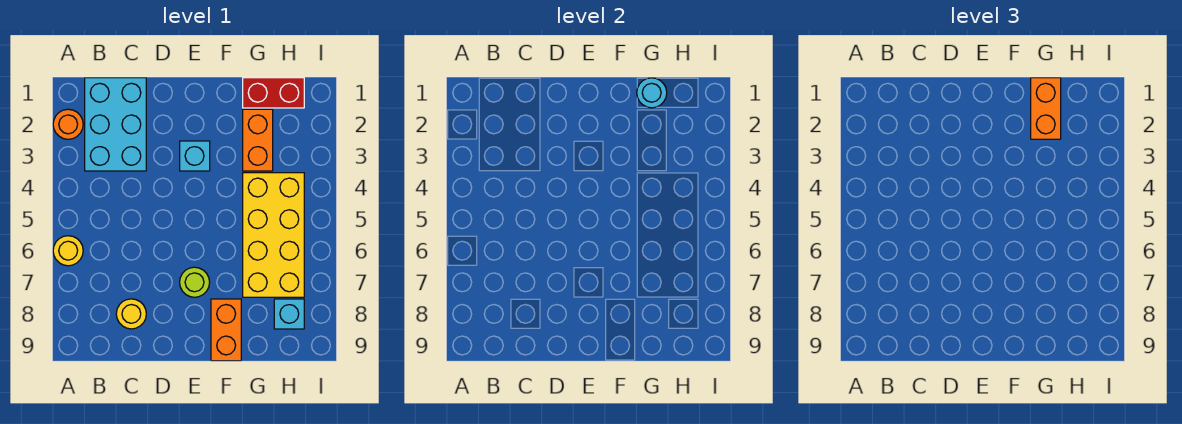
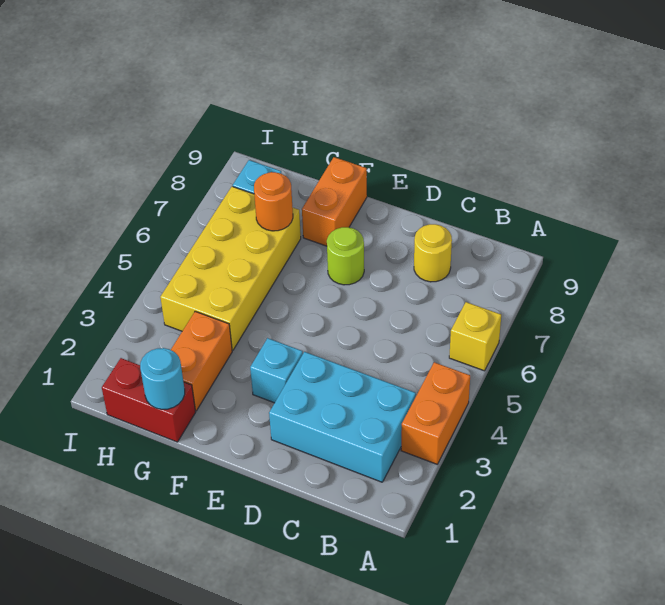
orange 1x1 round brick [53,109,83,139] -> orange 1x1 round brick moved to [254,172,293,231]
yellow 1x1 round brick [53,236,83,266] -> yellow 1x1 brick [449,302,501,371]
cyan 2x3 brick [85,78,146,171] -> cyan 2x3 brick turned to [269,352,416,482]
orange 1x2 brick [1031,78,1061,139] -> orange 1x2 brick moved to [401,362,470,464]

